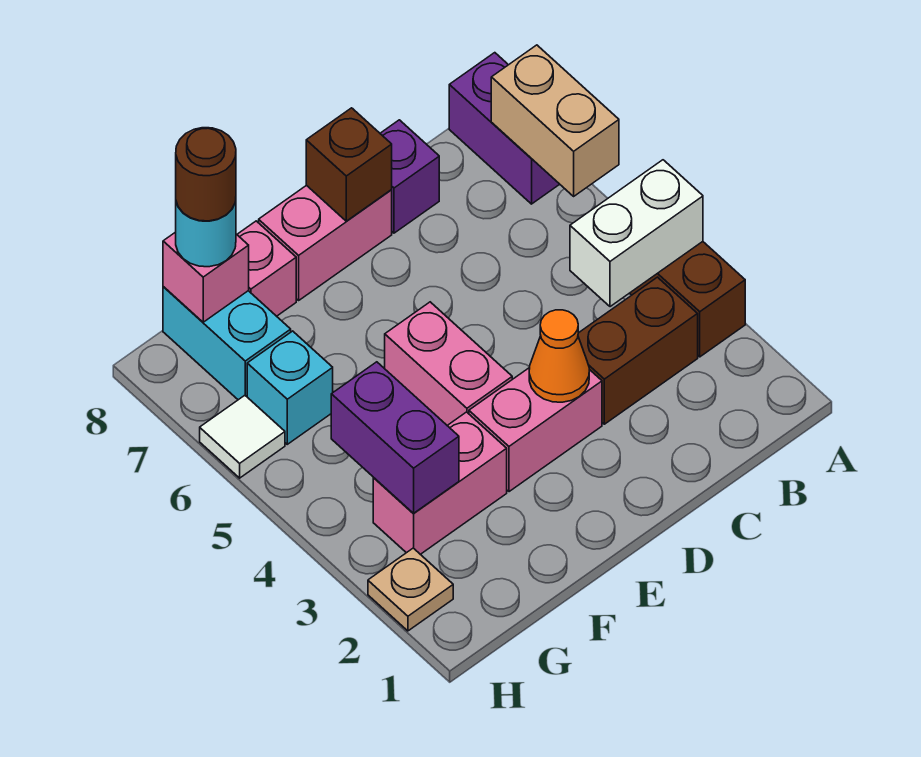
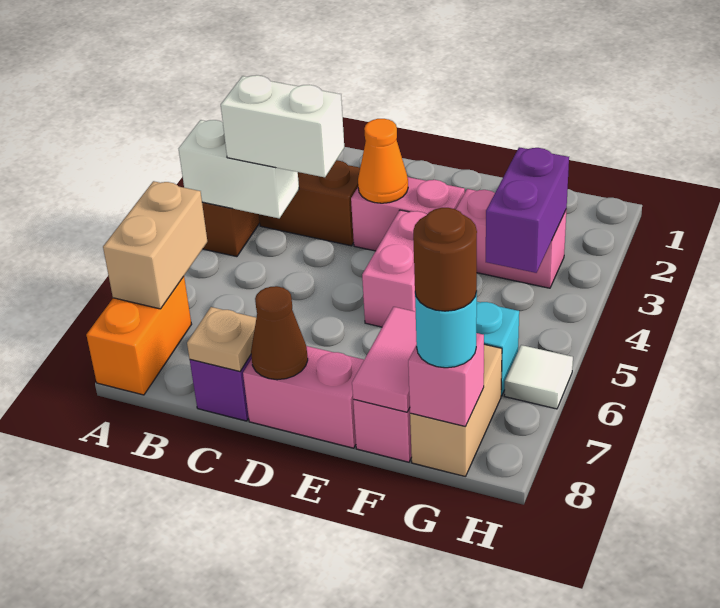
purple 1x2 brick [449,53,559,204] -> orange 1x2 brick [86,276,192,395]
none -> white 1x2 brick [221,75,344,177]
brown 1x1 brick [306,108,392,221] -> brown 1x1 cone [251,286,308,380]
none -> pink 1x2 tile [352,307,417,412]
cyan 1x2 brick [163,287,291,400] -> tan 1x2 brick [410,344,502,477]
tan 1x1 plate [368,548,453,631] -> tan 1x1 plate moved to [187,307,256,371]

